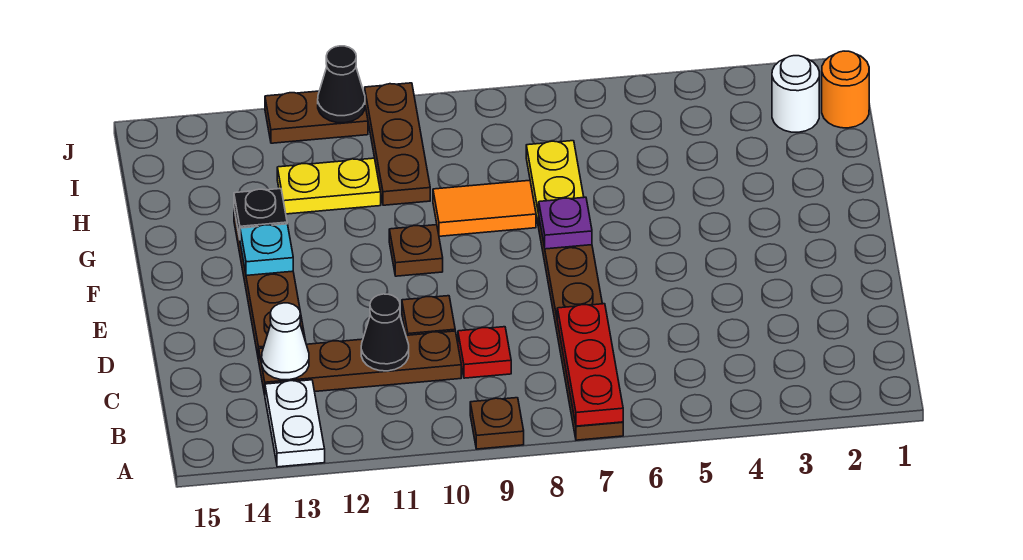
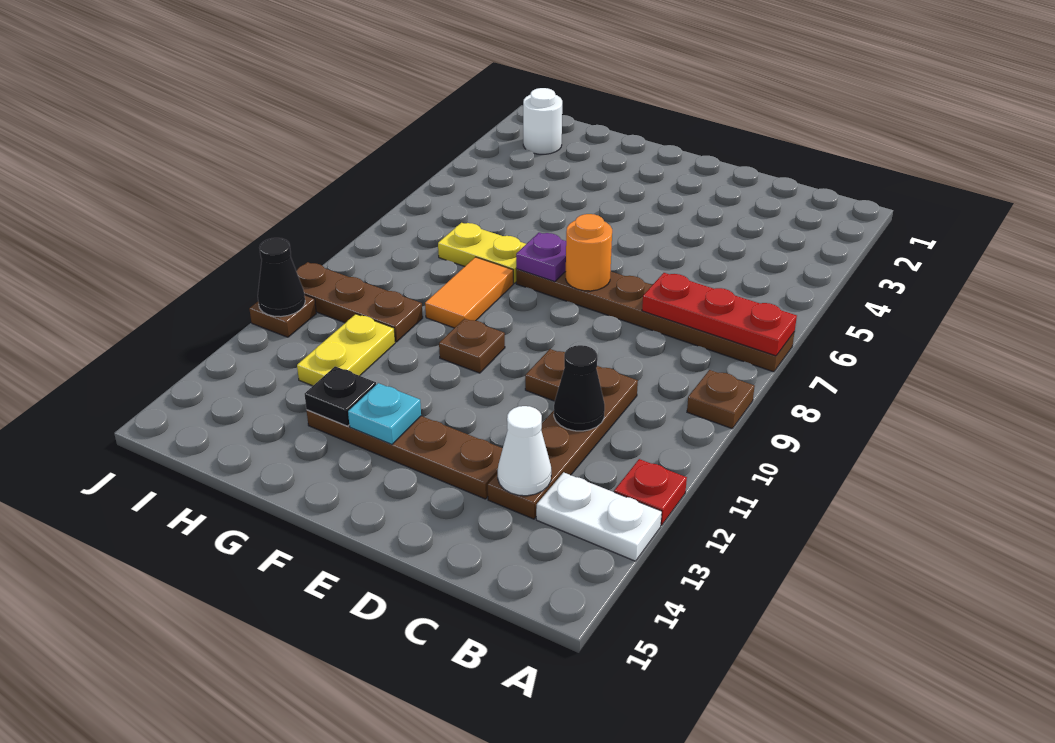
red 1x1 plate [458,327,511,378] -> red 1x1 plate moved to [614,459,687,525]
orange 1x1 round brick [822,51,869,128] -> orange 1x1 round brick moved to [566,214,612,291]
brown 1x2 plate [265,91,368,143] -> brown 1x1 plate [249,295,316,337]

